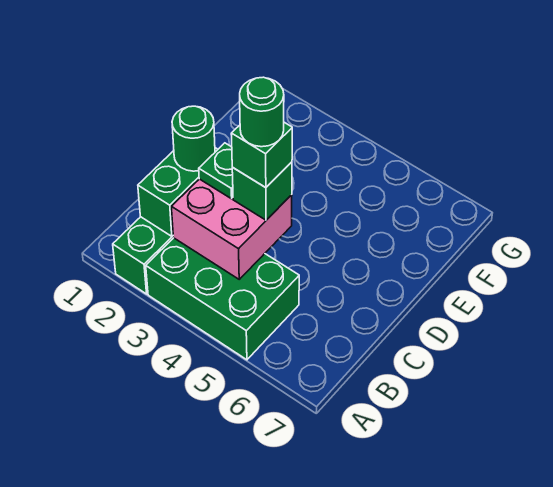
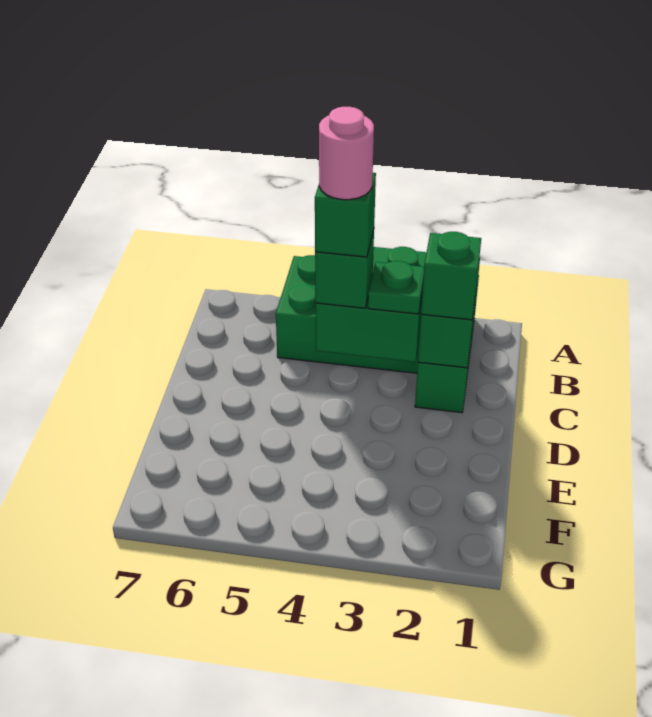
pink 2x2 brick [172,179,292,279] -> green 2x2 brick [316,247,426,362]
green 1x1 round brick [172,106,215,171] -> green 1x1 brick [421,232,481,320]
green 1x1 round brick [240,77,284,147] -> pink 1x1 round brick [319,107,374,200]

